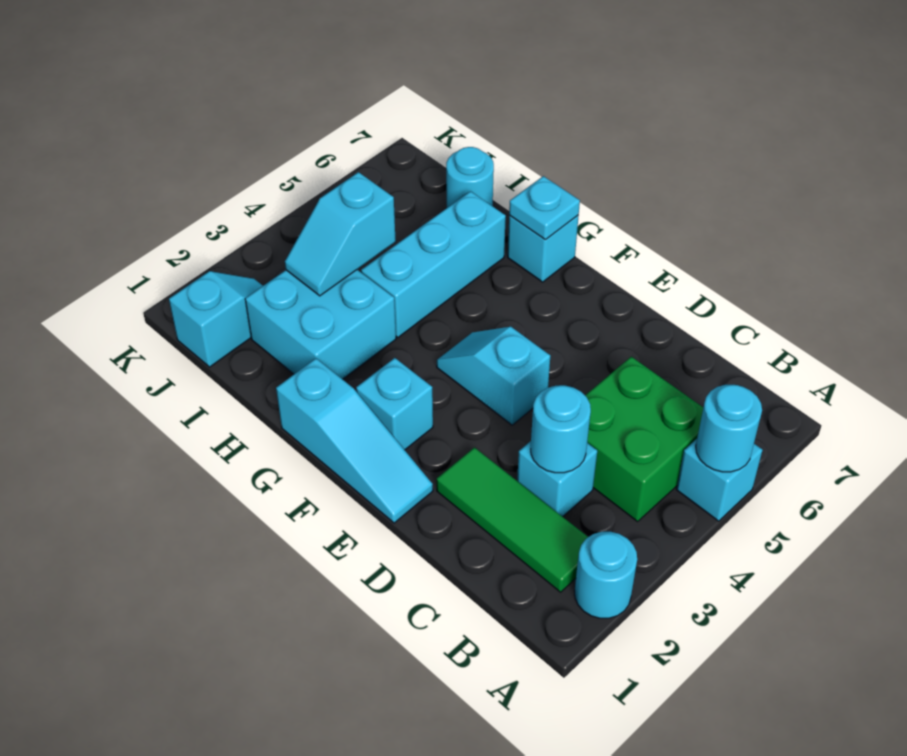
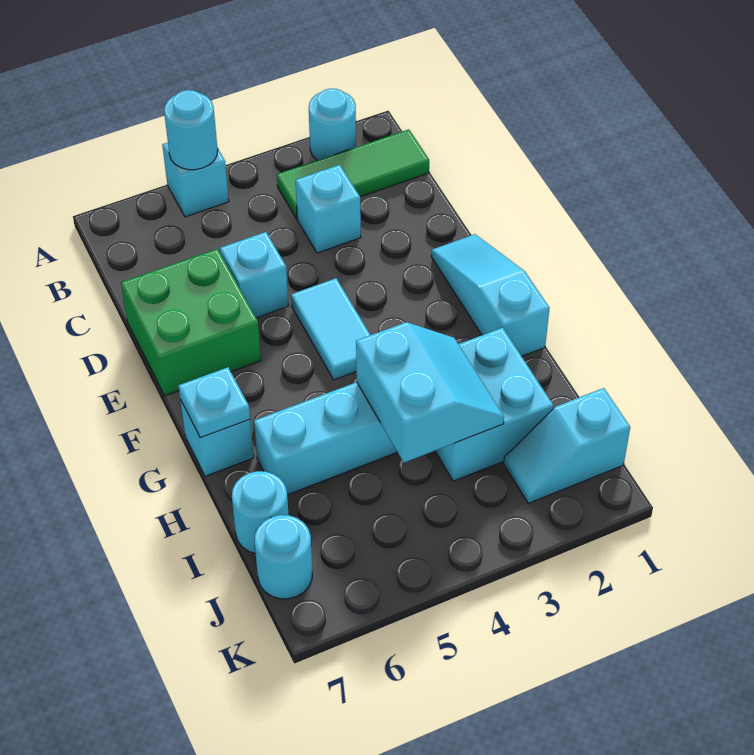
green 1x3 tile [437,448,588,592] -> green 1x3 tile turned to [277,129,429,219]
green 2x2 brick [585,357,703,522] -> green 2x2 brick moved to [121,249,261,396]
cyan 1x1 round brick [531,385,591,473] -> cyan 1x1 round brick moved to [255,515,312,599]
cyan 1x2 slope [437,327,550,425] -> cyan 1x2 tile [291,278,370,380]
cyan 1x1 brick [356,358,433,450] -> cyan 1x1 brick moved to [220,232,288,318]
cyan 1x2 slope [285,172,396,296] -> cyan 2x2 slope [356,322,504,462]

